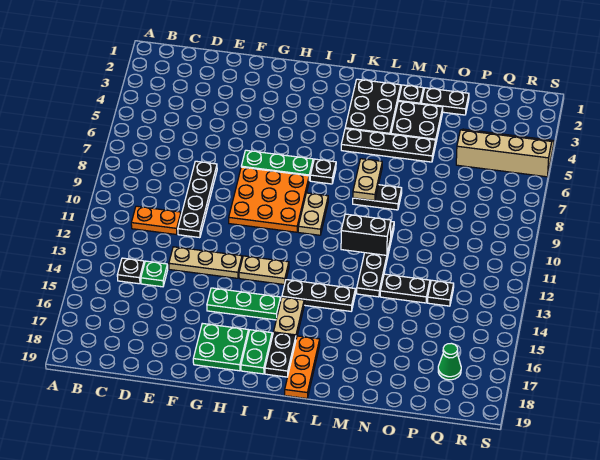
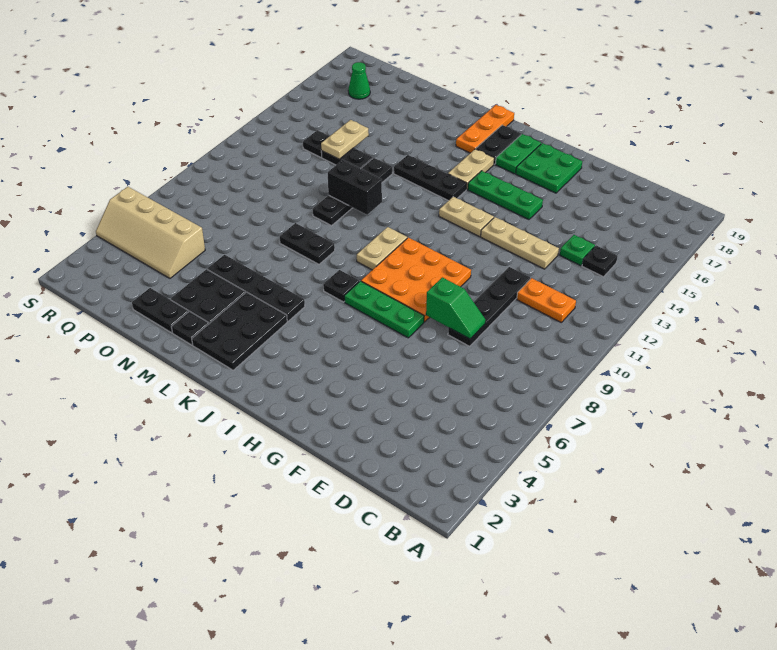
none -> green 1x2 slope [426,277,485,339]
tan 1x2 plate [353,159,382,201] -> tan 1x2 plate moved to [321,120,369,159]

